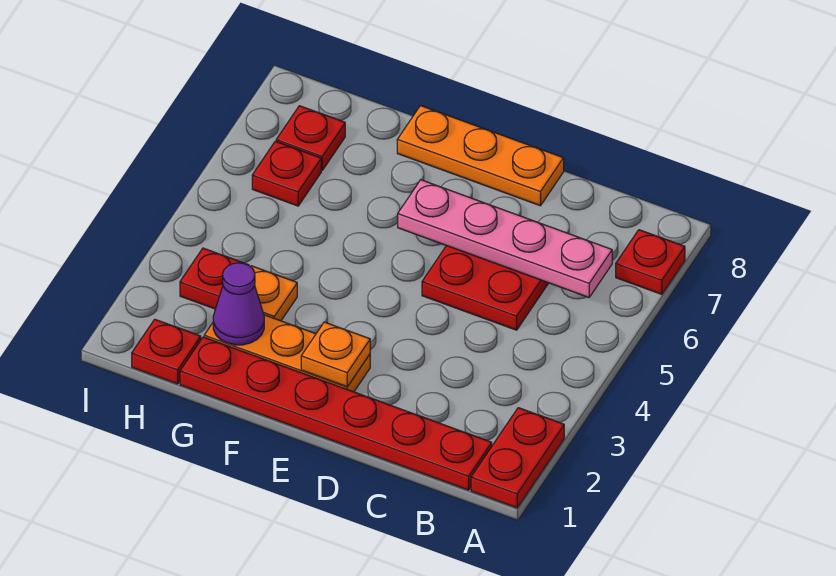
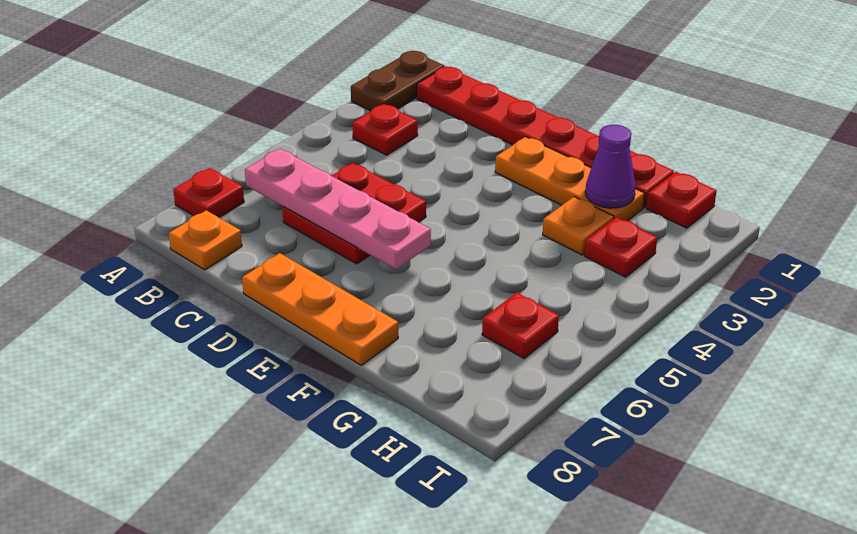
red 1x2 plate [471,408,564,508] -> brown 1x2 plate [351,51,444,111]
orange 1x1 plate [301,322,370,387] -> orange 1x1 plate moved to [169,210,242,270]
red 1x1 plate [276,106,345,170] -> red 1x1 plate moved to [352,104,418,155]

